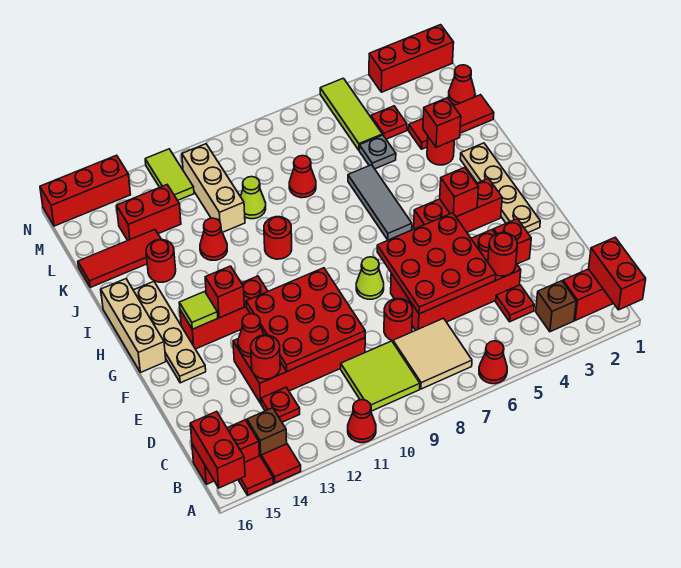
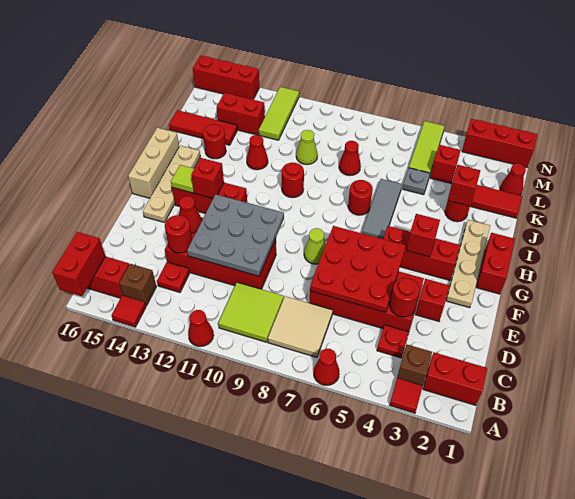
red 1x2 brick [589,238,646,310] -> red 1x2 brick moved to [476,233,515,294]
red 1x1 tile [238,456,274,495] -> red 1x1 tile moved to [390,378,423,413]
red 1x1 round brick [384,299,413,341] -> red 1x1 round brick moved to [348,180,373,215]
red 3x3 plate [246,268,365,371] -> grey 3x3 plate [187,194,284,276]
tan 1x3 brick [182,144,245,232] -> none
red 1x1 plate [371,106,407,139] -> red 1x1 brick [430,145,461,184]
lime 1x2 tile [145,149,194,200] -> lime 1x3 tile [259,87,299,140]

